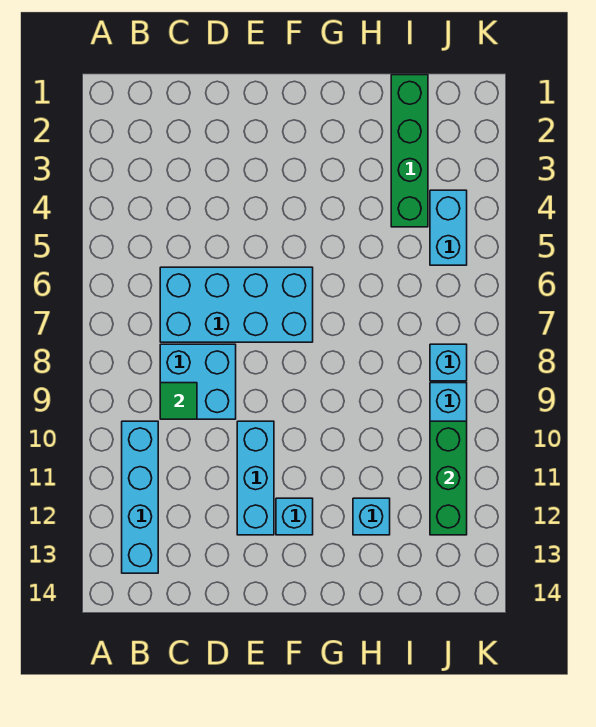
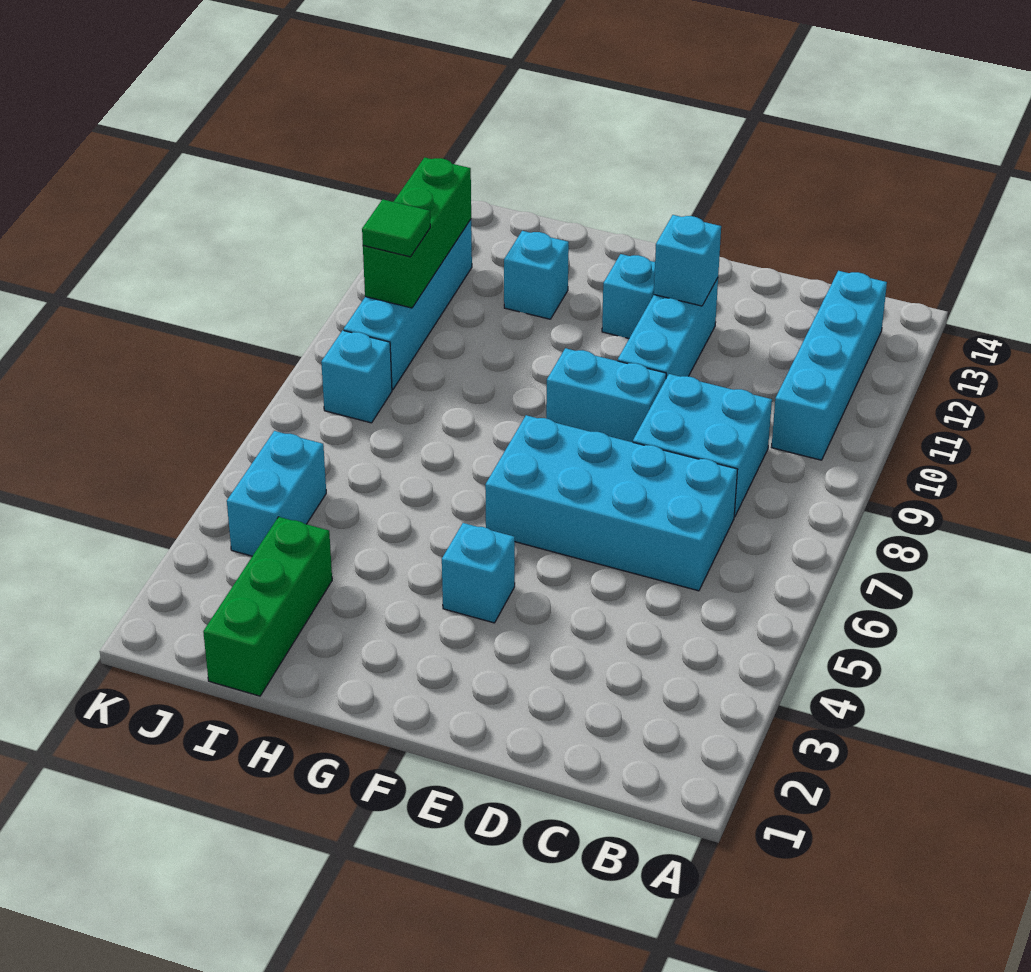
green 1x1 tile [160,383,197,419] -> green 1x1 tile moved to [362,199,430,257]
none -> cyan 1x2 brick [546,348,666,442]
none -> cyan 1x1 brick [654,215,721,306]
none -> cyan 1x1 brick [442,523,515,623]
green 1x4 brick [391,75,428,227] -> green 1x3 brick [203,517,332,696]

